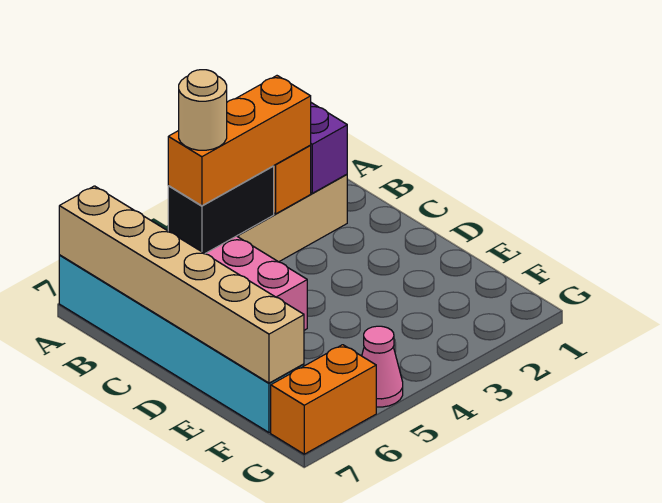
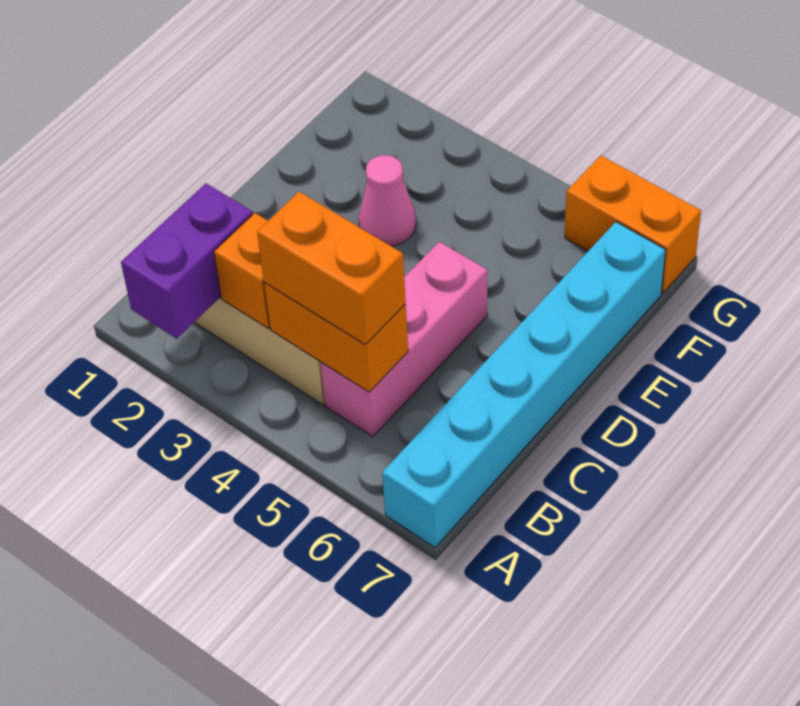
tan 1x6 brick [59,186,304,383] -> none
orange 1x3 brick [168,76,311,206] -> orange 1x2 brick [257,192,406,345]
black 1x2 brick [168,166,274,254] -> orange 1x2 brick [264,282,408,392]
tan 1x1 round brick [179,70,227,150] -> none
pink 1x1 cone [362,326,403,407] -> pink 1x1 cone moved to [359,155,416,246]

